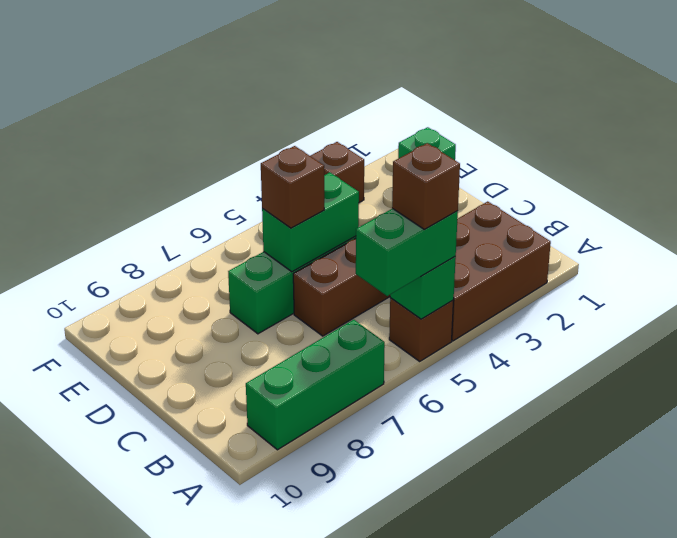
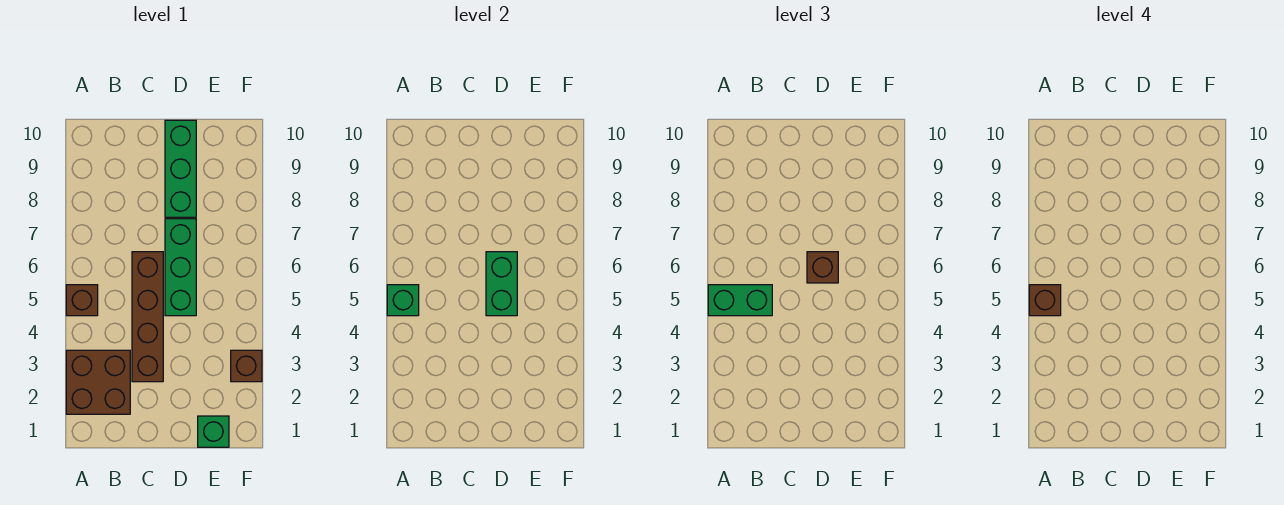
brown 2x3 brick [452,201,551,341] -> brown 2x2 brick [66,350,130,414]
green 1x2 brick [356,209,458,296] -> green 1x2 brick turned to [708,285,772,316]
green 1x3 brick [246,320,385,450] -> green 1x3 brick moved to [165,120,196,217]

